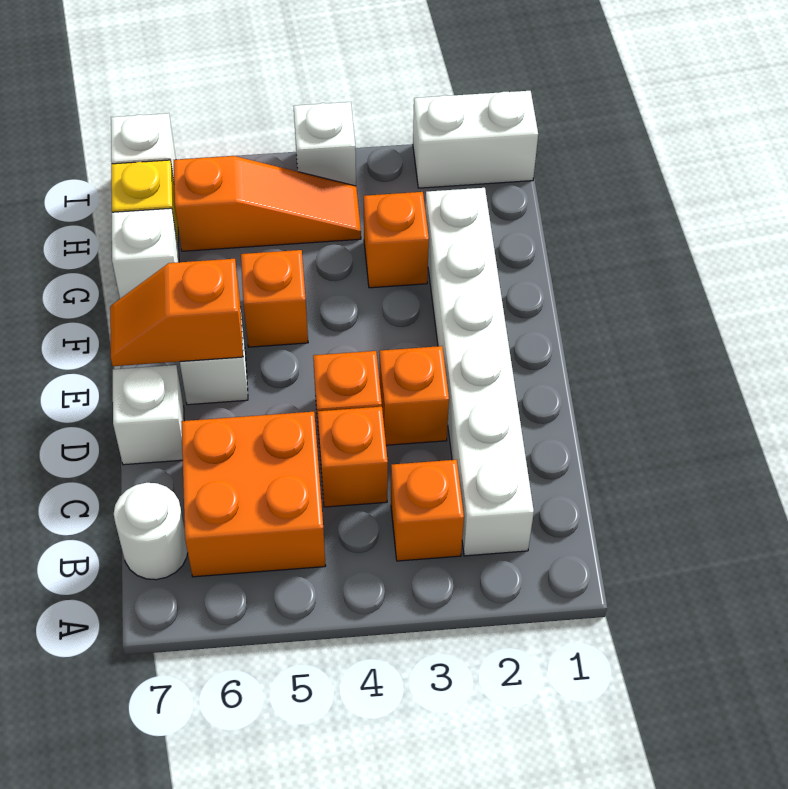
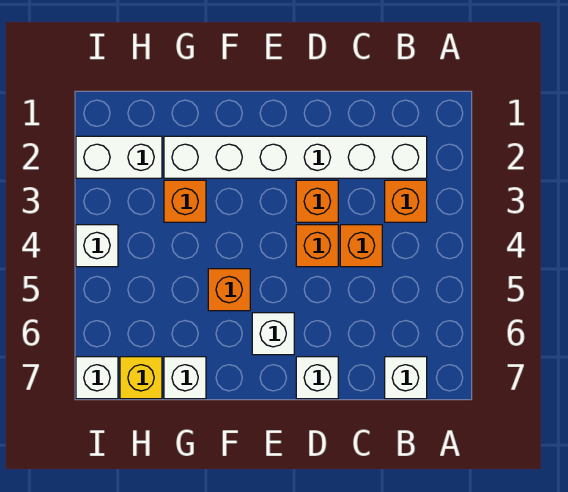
orange 2x2 brick [181,412,326,577] -> none
white 1x1 round brick [114,483,188,580] -> white 1x1 brick [385,357,427,399]
orange 1x2 slope [110,259,243,366] -> none
orange 1x3 slope [174,156,361,251] -> none
white 1x2 brick [413,91,538,188] -> white 1x2 brick turned to [76,136,162,178]

